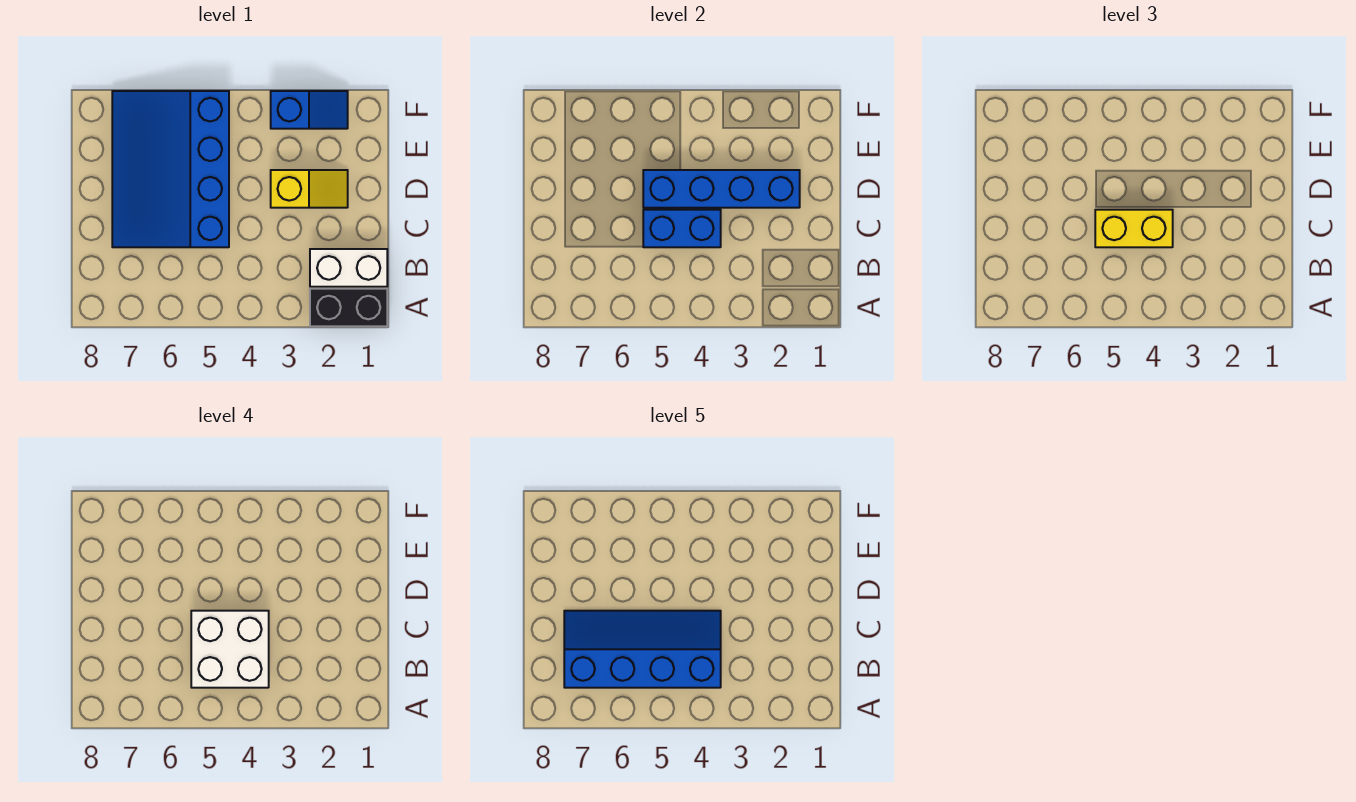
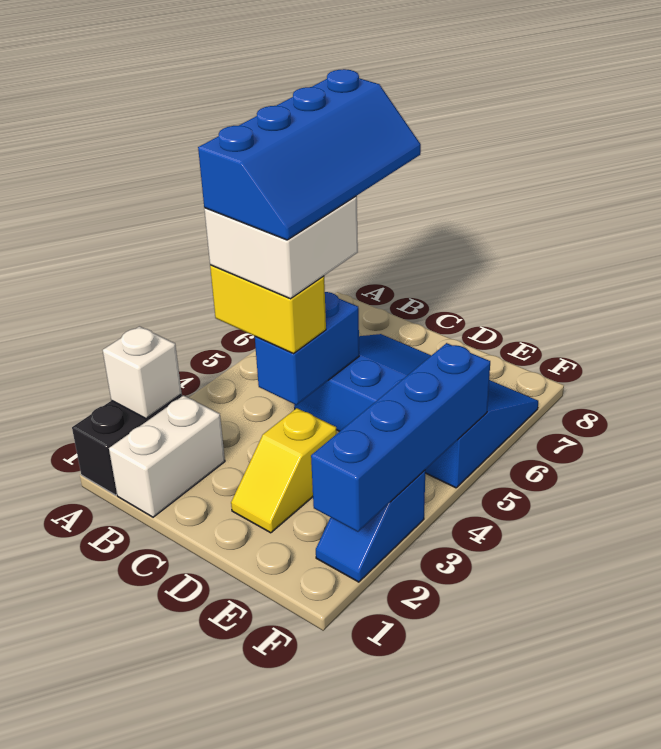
none -> white 1x1 brick [103,326,182,419]
yellow 1x2 brick [1095,210,1173,247] -> yellow 1x2 brick turned to [210,265,326,354]
blue 1x4 brick [643,170,800,208] -> blue 1x4 brick moved to [311,343,490,532]

